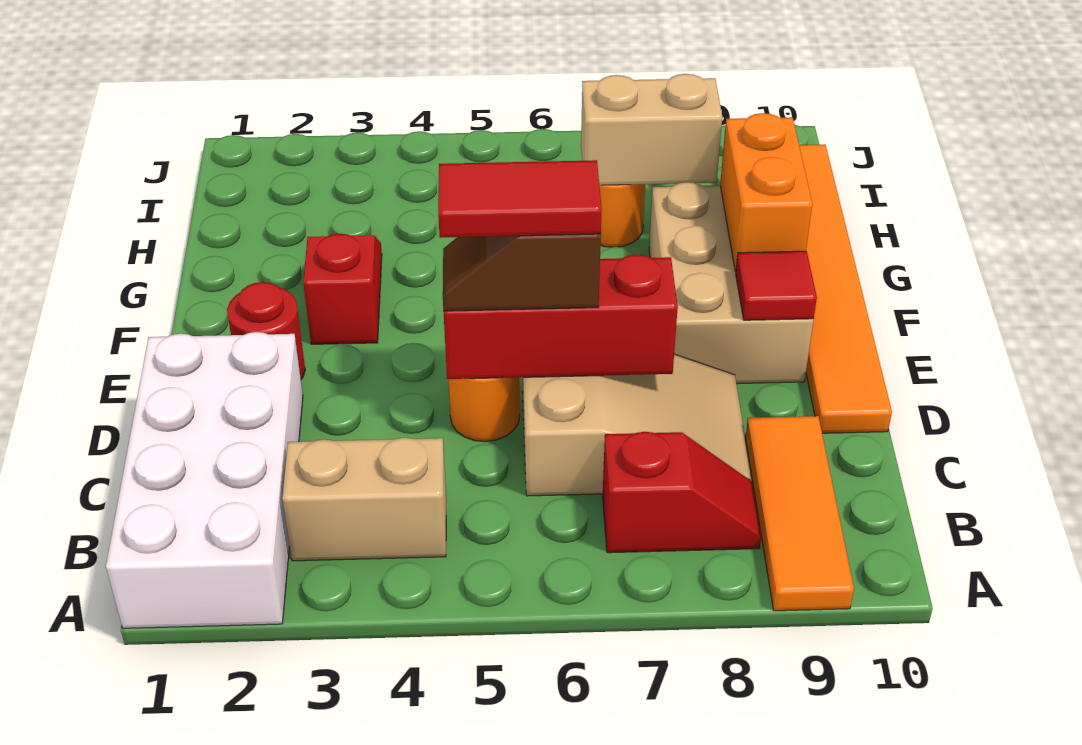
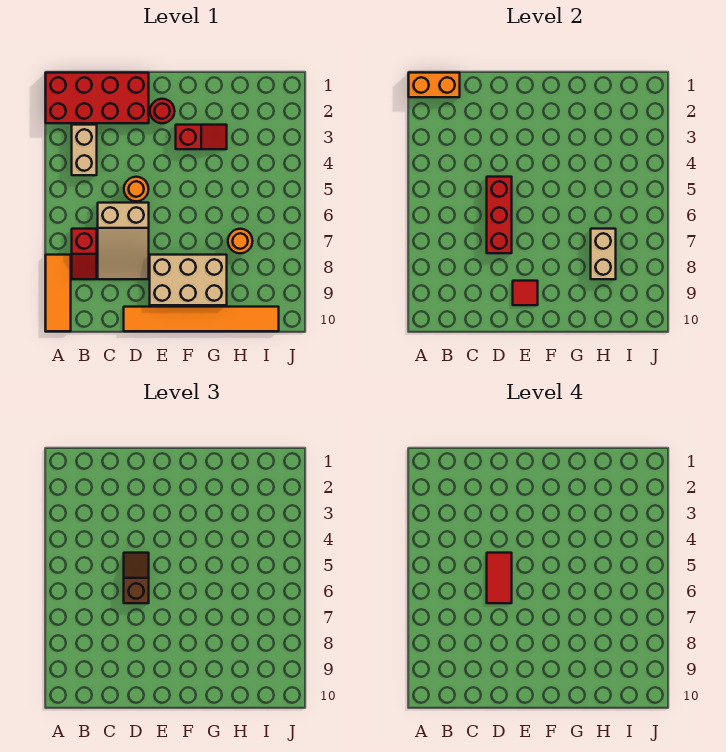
white 2x4 brick [106,332,303,628] -> red 2x4 brick [46,73,149,123]
orange 1x3 tile [746,416,854,611] -> orange 1x3 tile turned to [46,255,71,331]
orange 1x2 brick [720,113,813,272] -> orange 1x2 brick moved to [409,73,460,97]

